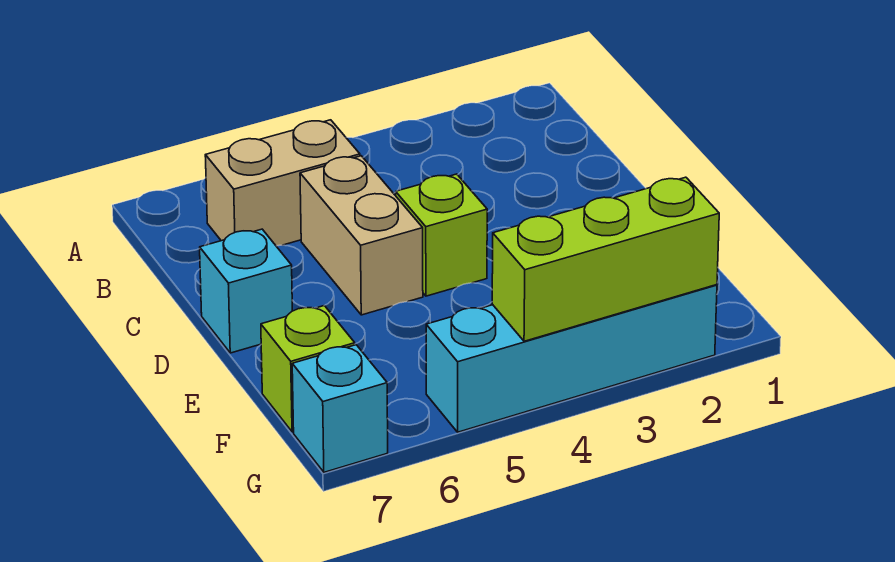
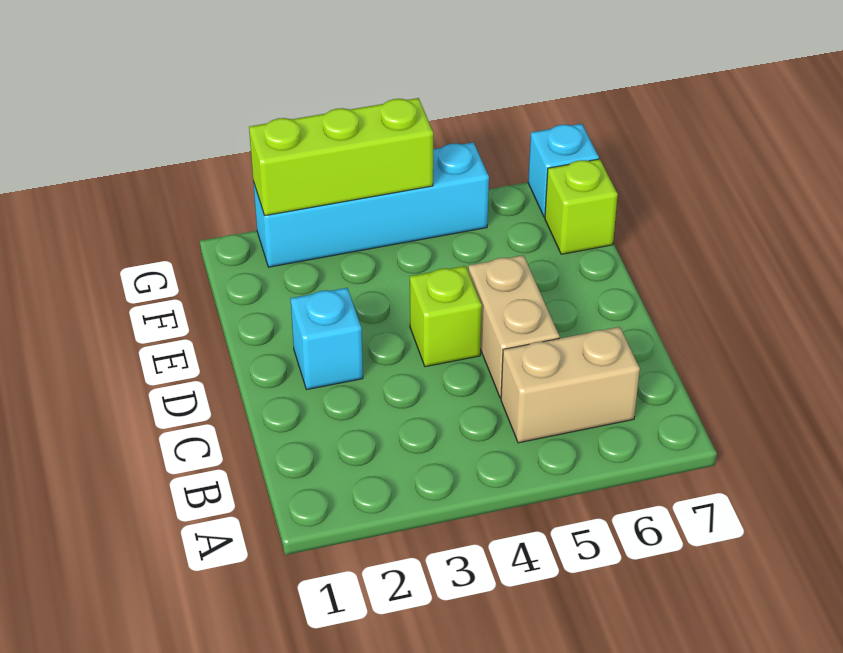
cyan 1x1 brick [200,229,292,353] -> cyan 1x1 brick moved to [290,288,363,390]

